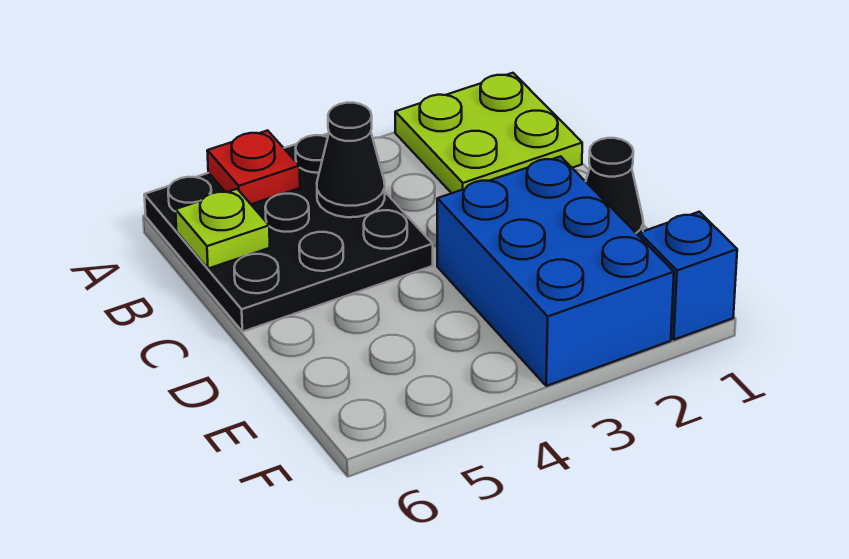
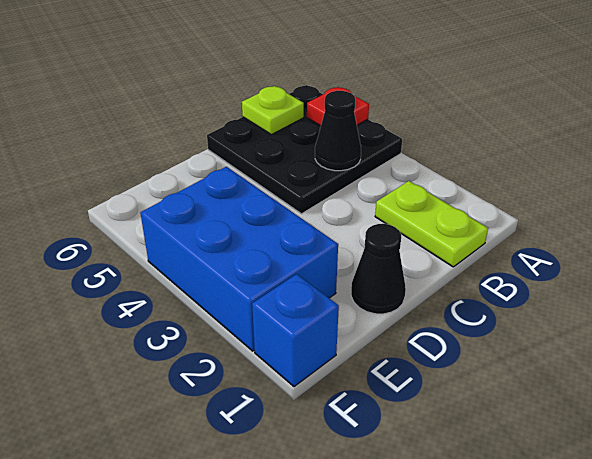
lime 2x2 plate [395,73,582,193] -> lime 1x2 plate [375,181,488,267]
blue 2x3 brick [437,156,674,386] -> blue 2x3 brick turned to [141,167,338,351]

